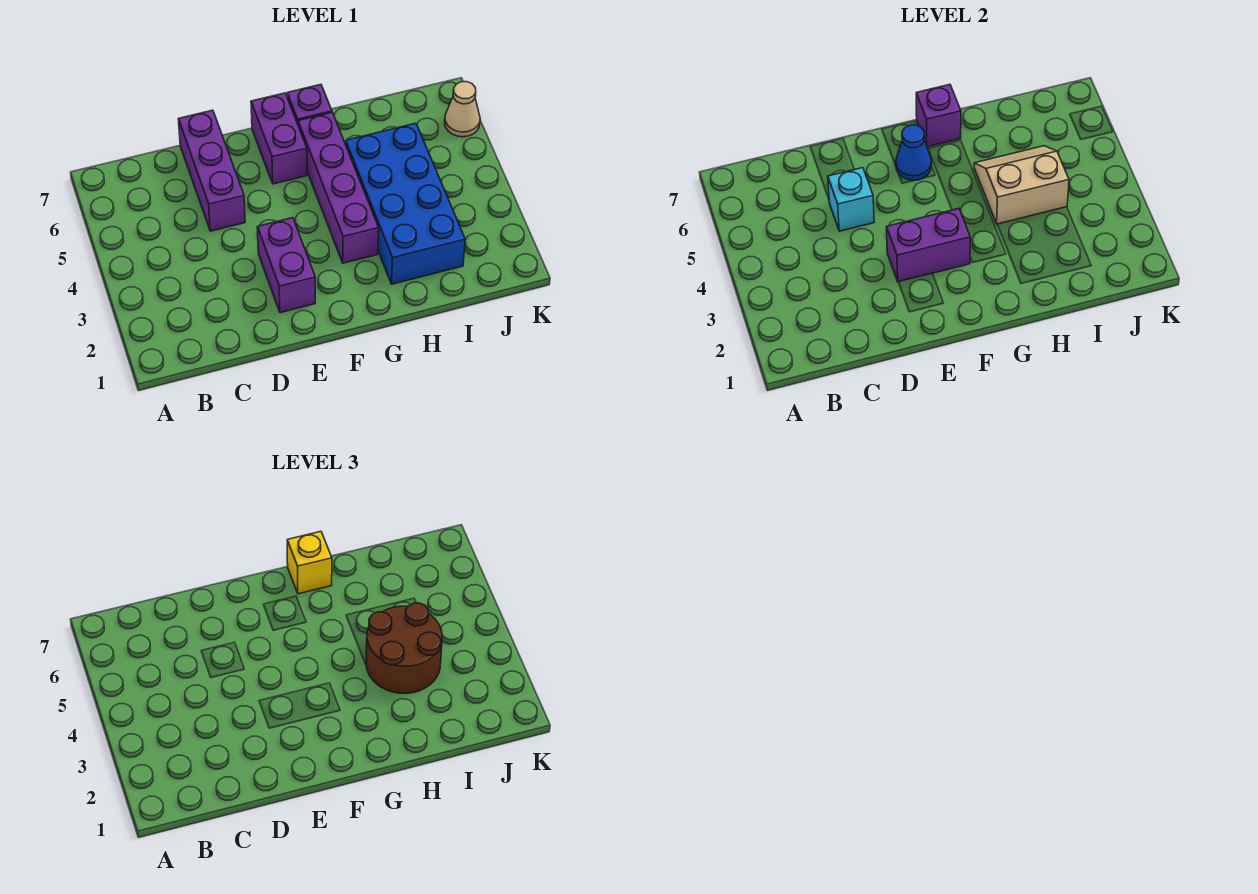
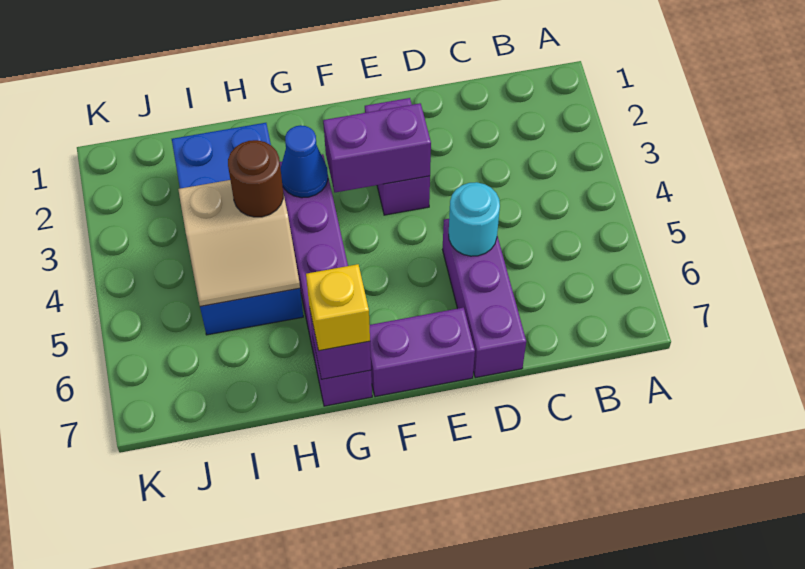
cyan 1x1 brick [828,168,874,231] -> cyan 1x1 round brick [449,182,500,256]
purple 1x2 brick [251,93,307,184] -> purple 1x2 brick turned to [370,308,475,397]
blue 1x1 cone [896,125,932,181] -> blue 1x1 cone moved to [280,125,328,198]
brown 2x2 round brick [366,603,442,694] -> brown 1x1 round brick [228,140,283,217]
tan 1x1 cone [445,82,480,137] -> none

